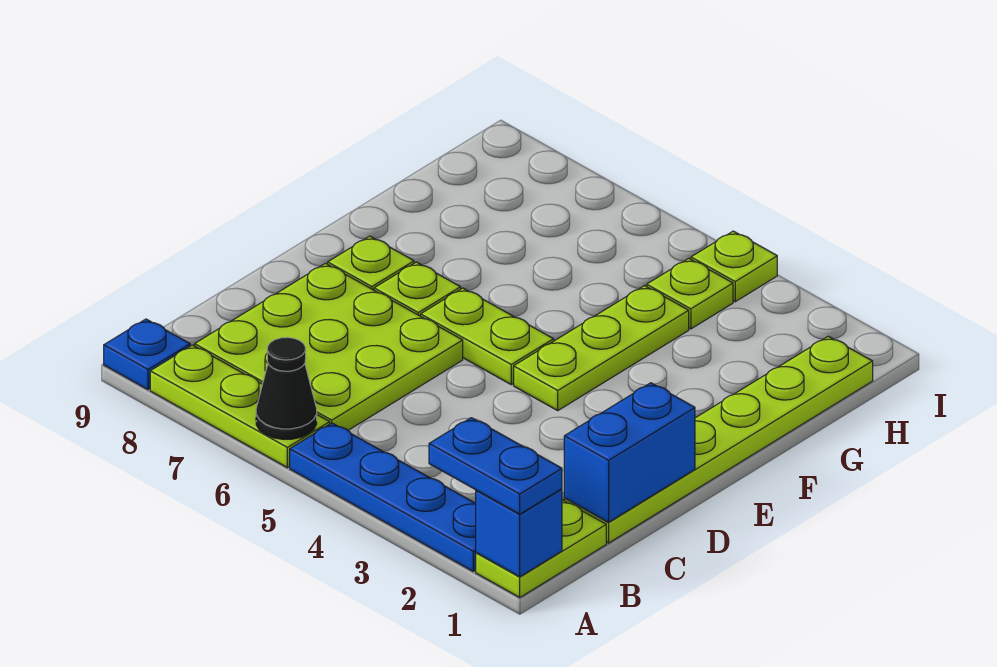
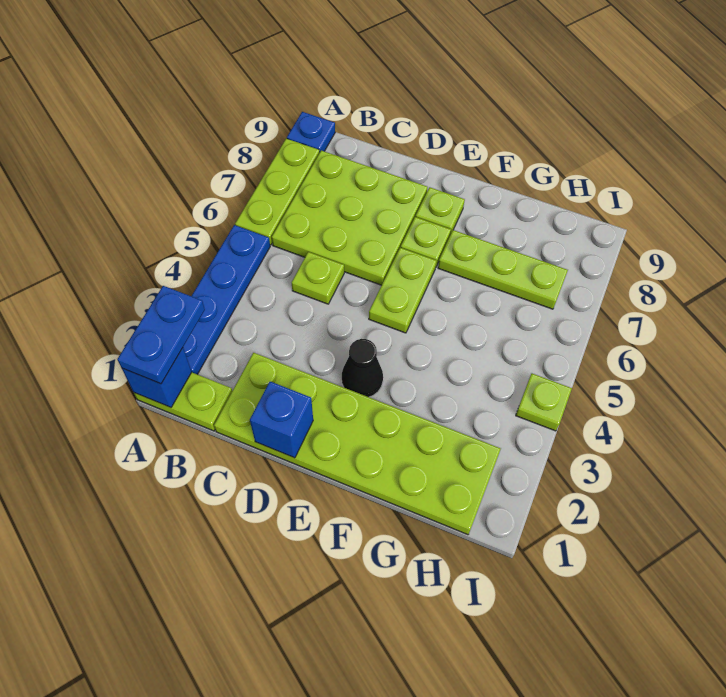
black 1x1 cone [256,337,317,439] -> black 1x1 cone moved to [342,339,383,397]
lime 1x6 plate [564,336,873,543] -> lime 2x6 plate [214,353,501,535]
blue 1x2 brick [564,383,695,522] -> blue 1x1 brick [250,382,313,458]
lime 1x3 plate [514,286,689,410] -> lime 1x3 plate moved to [438,230,568,309]
lime 1x1 plate [647,258,733,329] -> lime 1x1 plate moved to [292,252,344,304]

